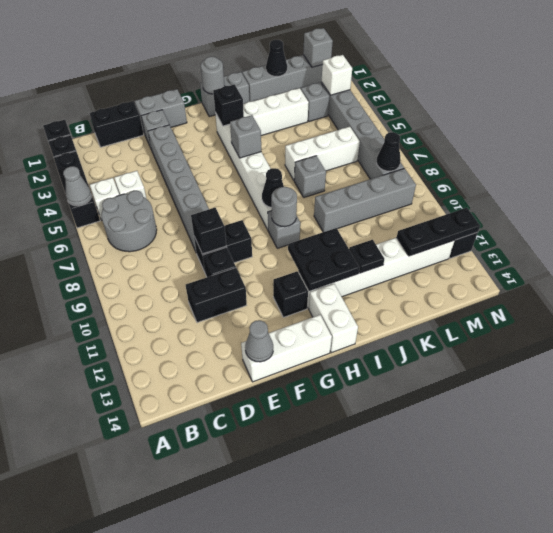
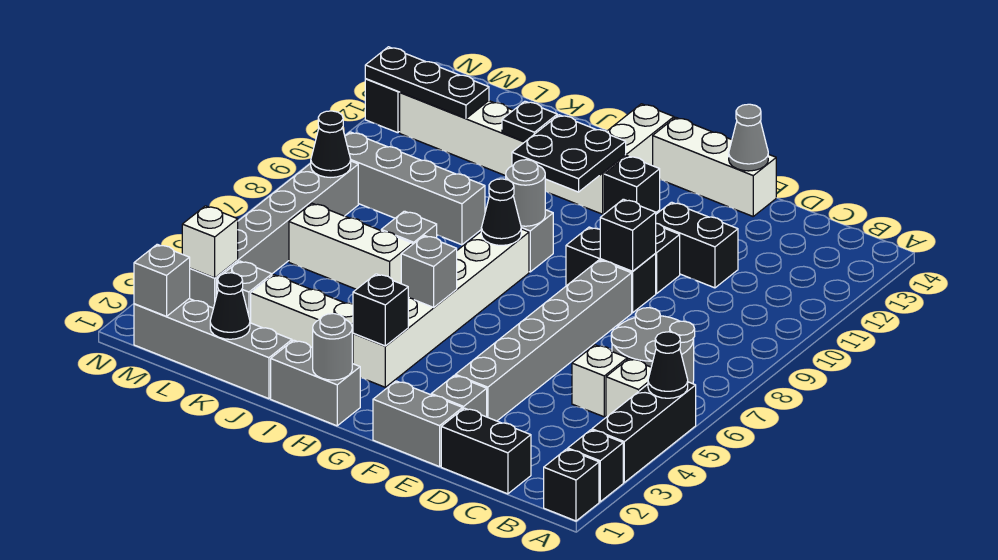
grey 1x1 cone [63,166,92,206] -> black 1x1 cone [648,332,688,398]

